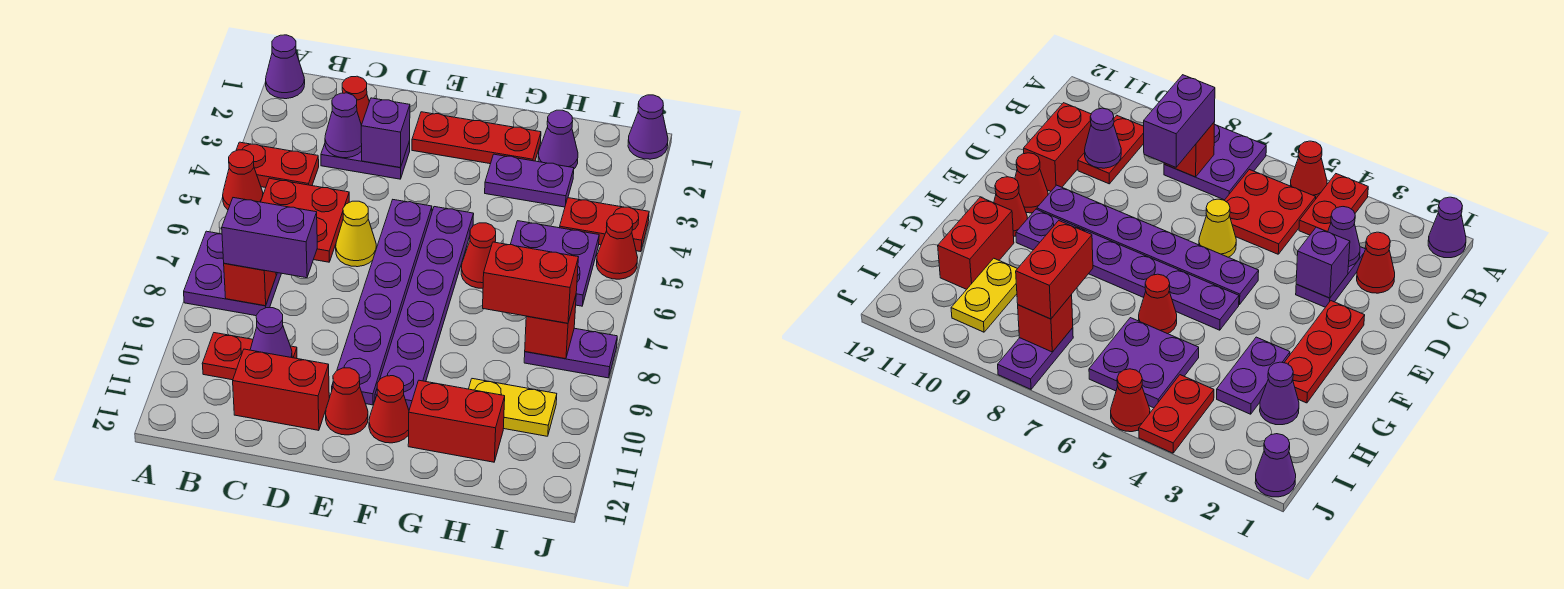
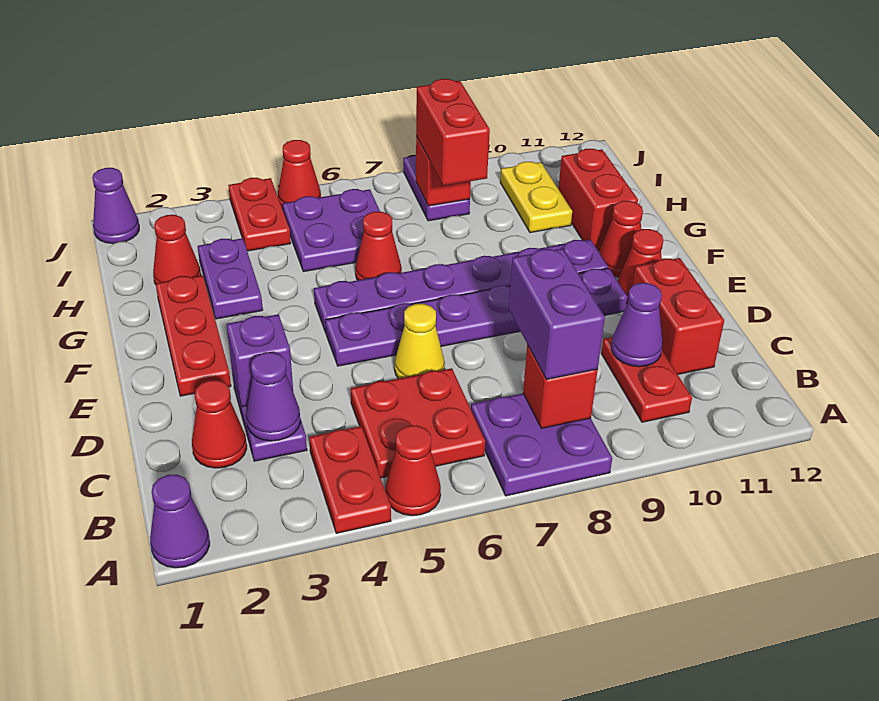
purple 1x1 cone [538,110,578,169] -> red 1x1 cone [153,215,201,284]

